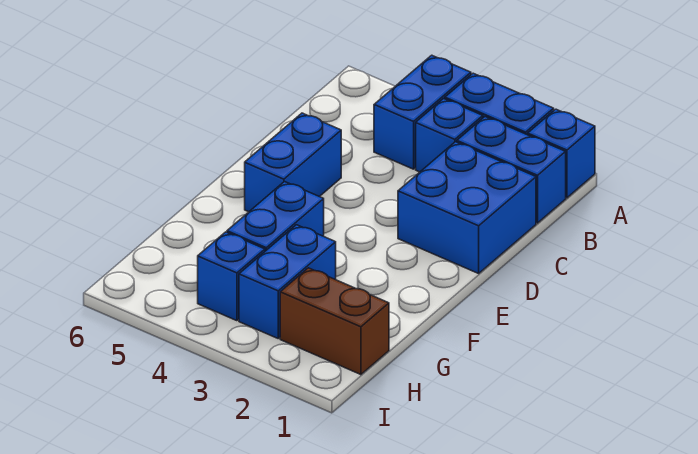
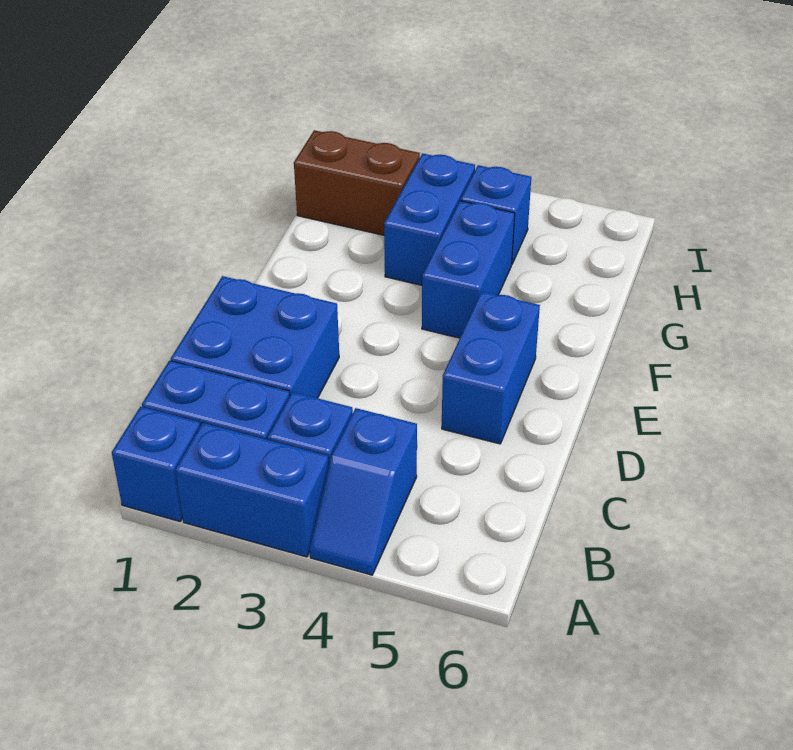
blue 1x2 brick [374,55,471,169] -> blue 1x2 slope [310,408,417,575]

